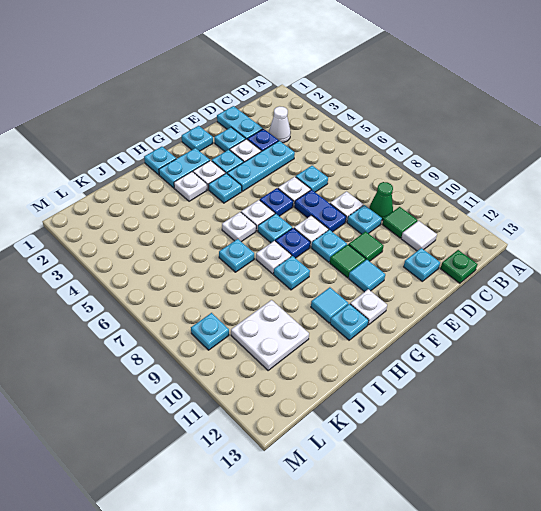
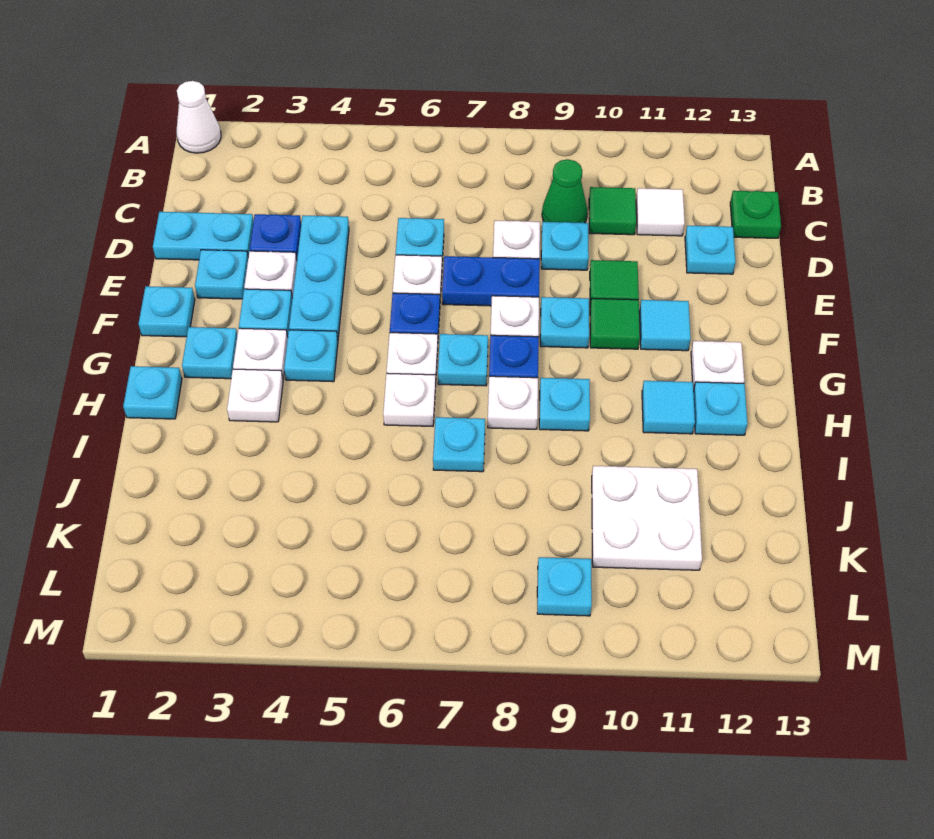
white 1x1 cone [269,106,291,143] -> white 1x1 cone moved to [177,81,221,153]
cyan 1x2 plate [159,148,210,188] -> cyan 1x1 plate [182,327,237,379]

